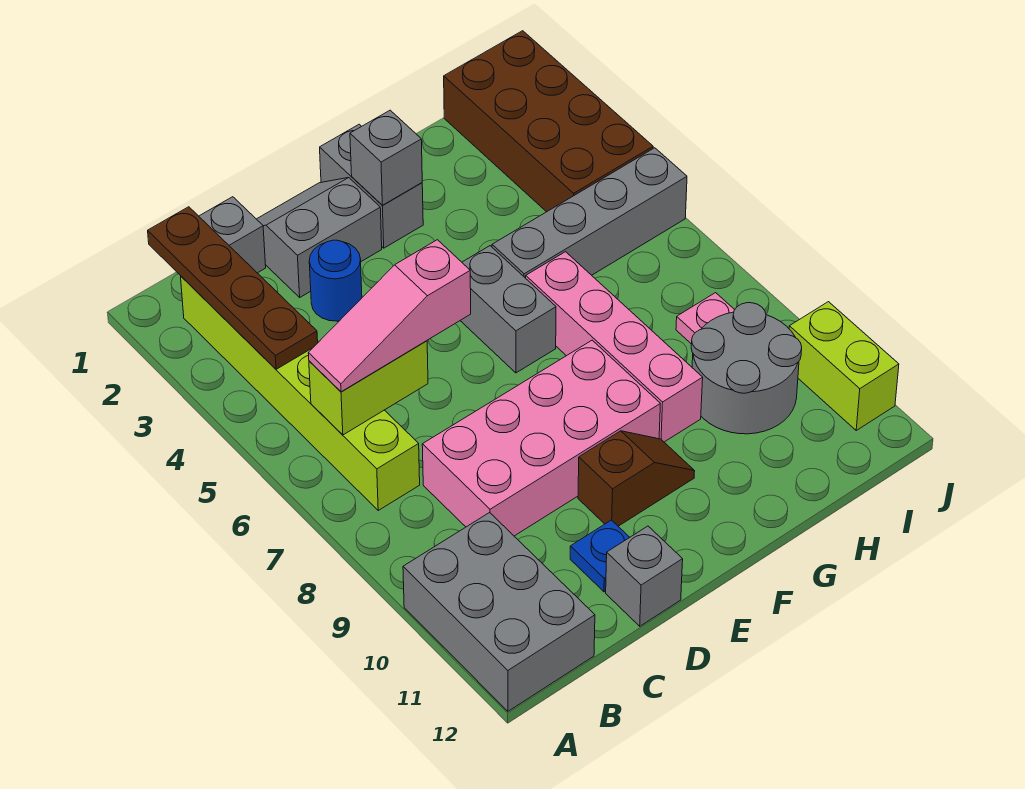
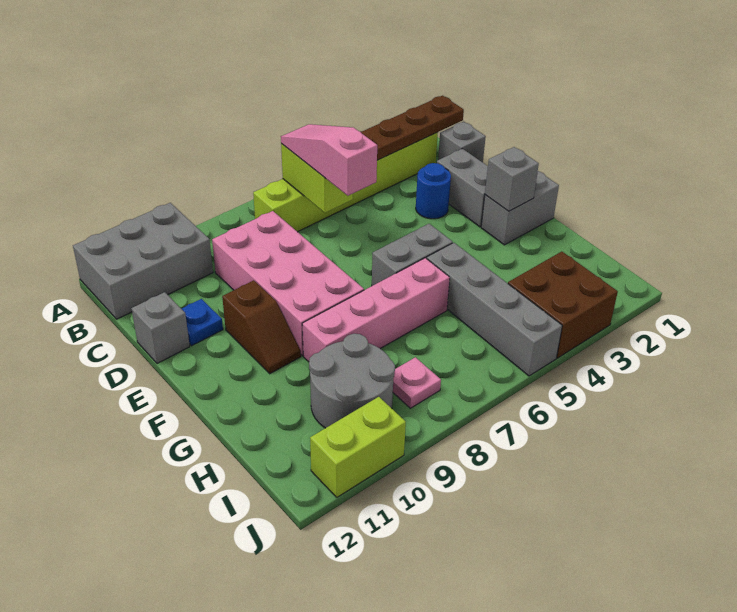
brown 2x4 brick [444,31,653,212] -> brown 2x2 brick [508,252,618,358]

